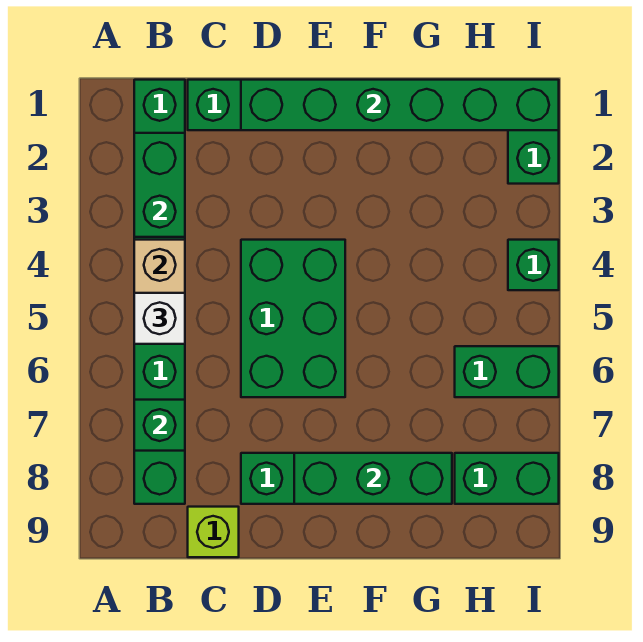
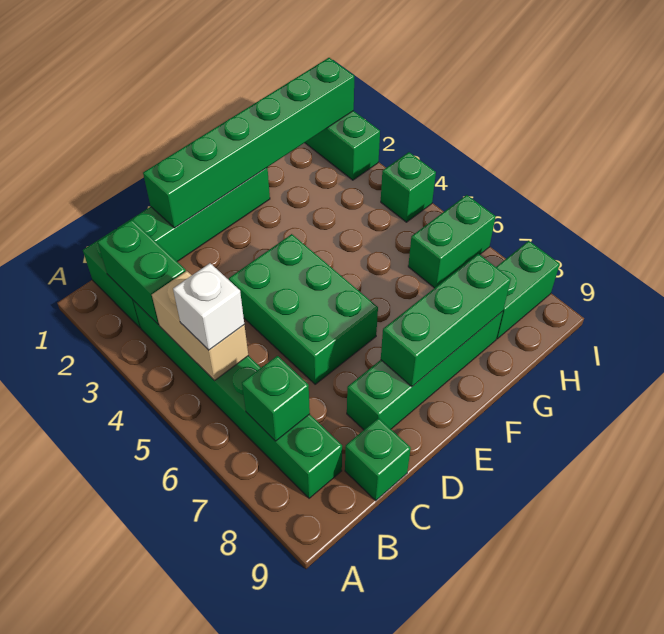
lime 1x1 brick [188,507,239,557] -> green 1x1 brick [345,418,411,501]

